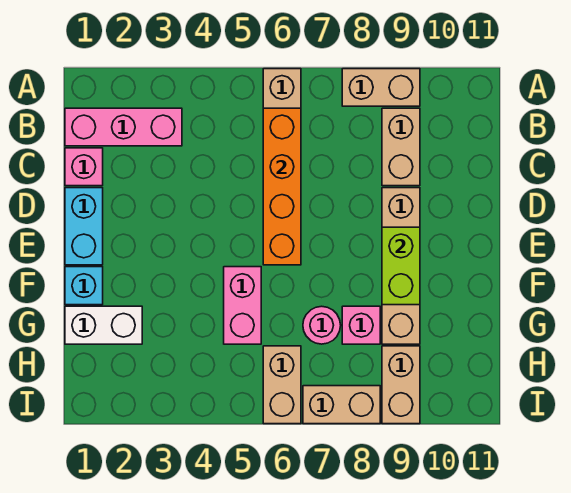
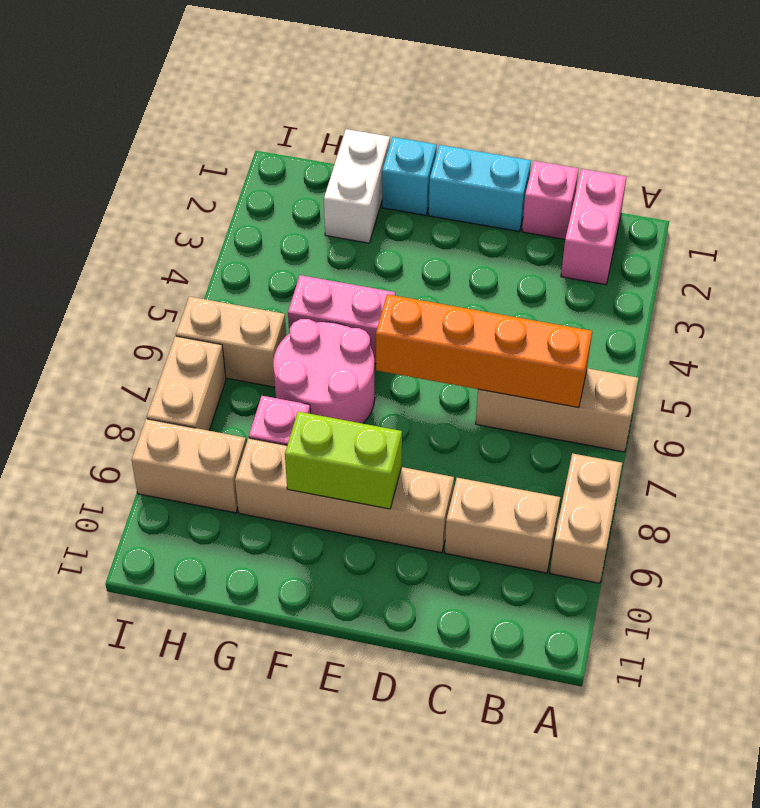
pink 1x3 brick [65,108,182,146] -> pink 1x2 brick [561,169,627,285]
pink 1x1 round brick [303,306,341,344] -> pink 2x2 round brick [273,319,375,424]

